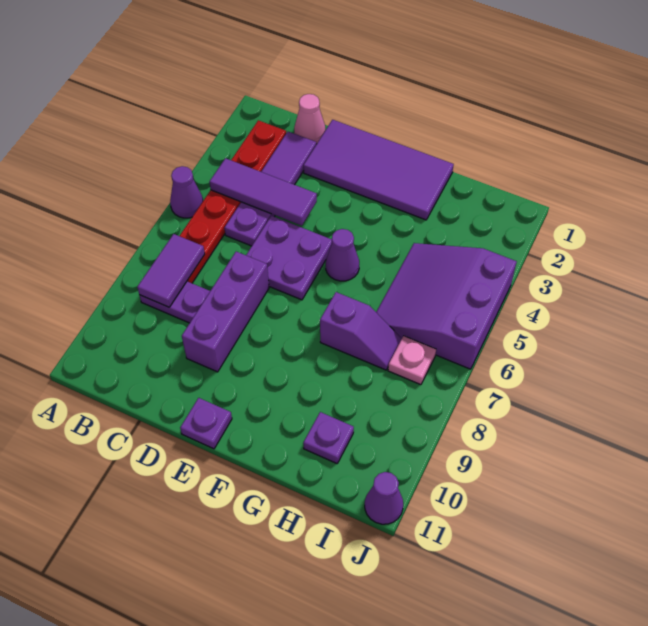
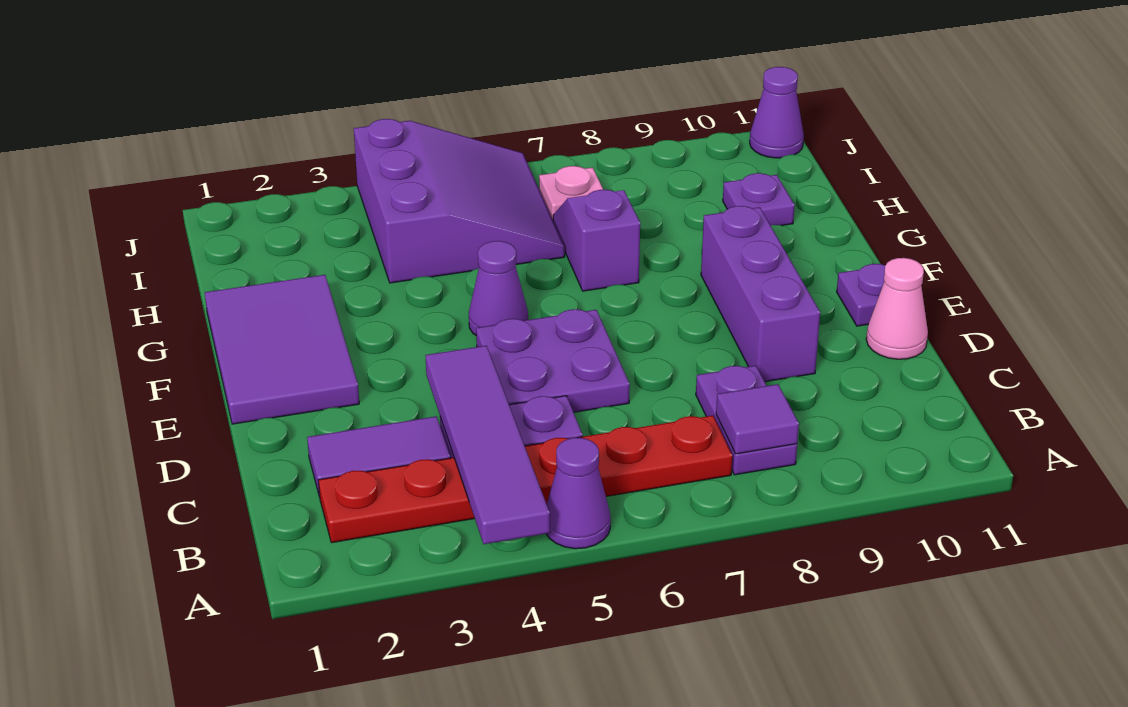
purple 1x3 tile [209,158,317,226] -> purple 1x4 tile [425,346,550,544]
purple 1x2 tile [137,234,205,307] -> purple 1x1 tile [716,384,799,454]
pink 1x1 cone [294,94,325,144] -> pink 1x1 cone moved to [866,258,928,359]
purple 2x4 tile [303,120,454,220] -> purple 2x3 tile [205,275,359,424]
purple 1x3 brick [182,252,269,372] -> purple 1x3 brick turned to [701,206,820,382]
purple 3x3 slope [376,243,517,369] -> purple 3x3 slope turned to [354,119,565,283]

